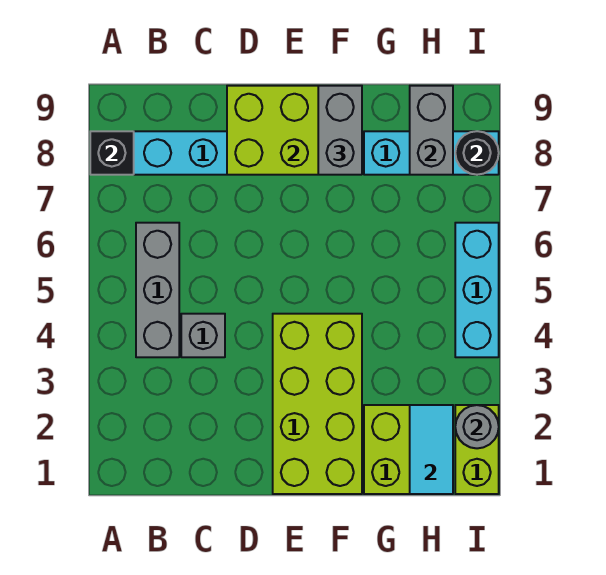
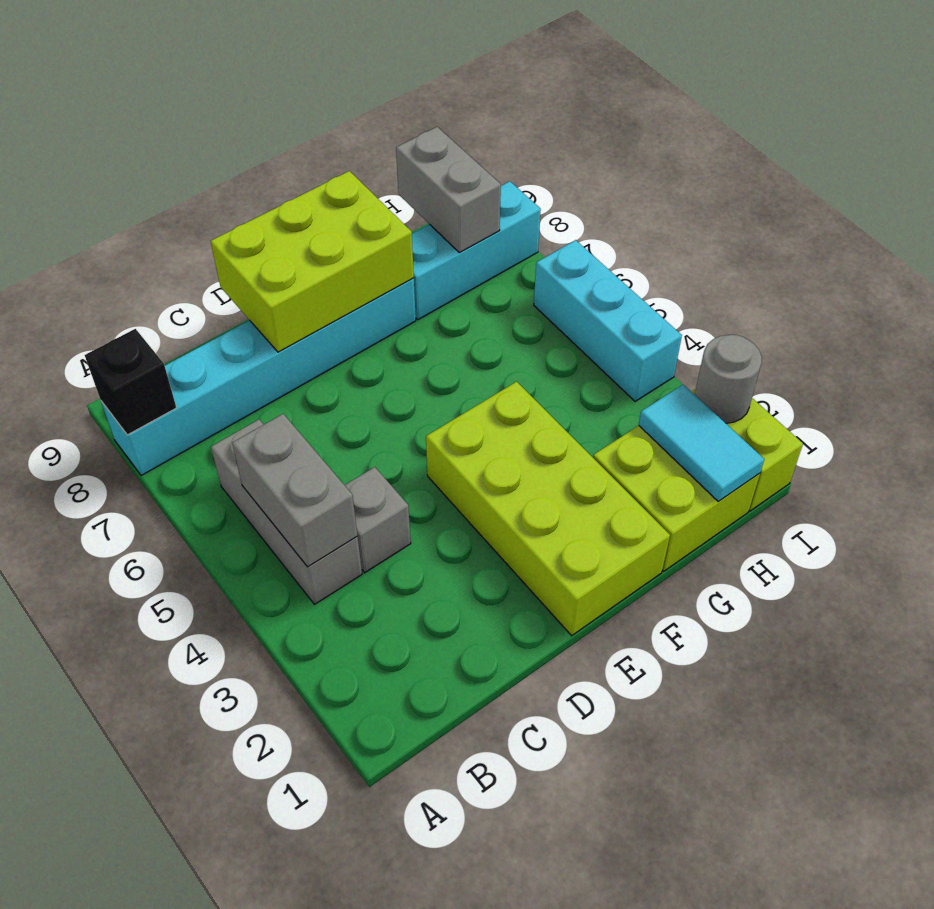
grey 1x2 brick [318,86,362,175] -> grey 1x2 brick moved to [232,414,357,567]
black 1x1 round brick [455,131,499,175] -> none

